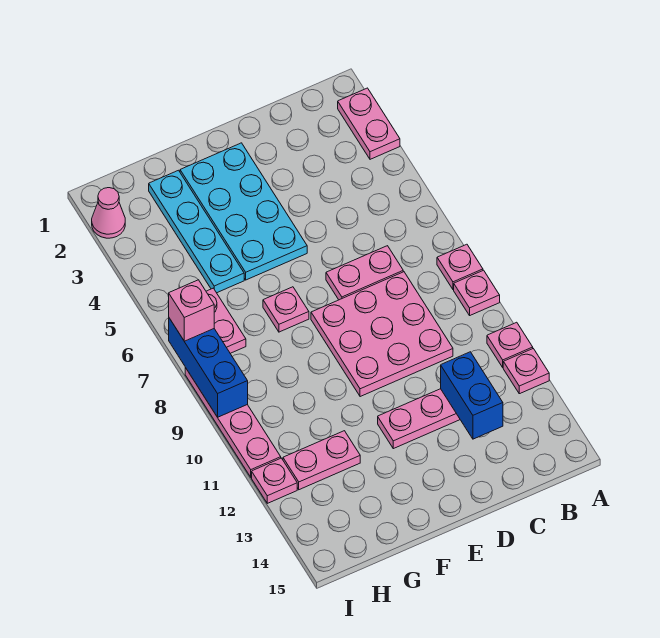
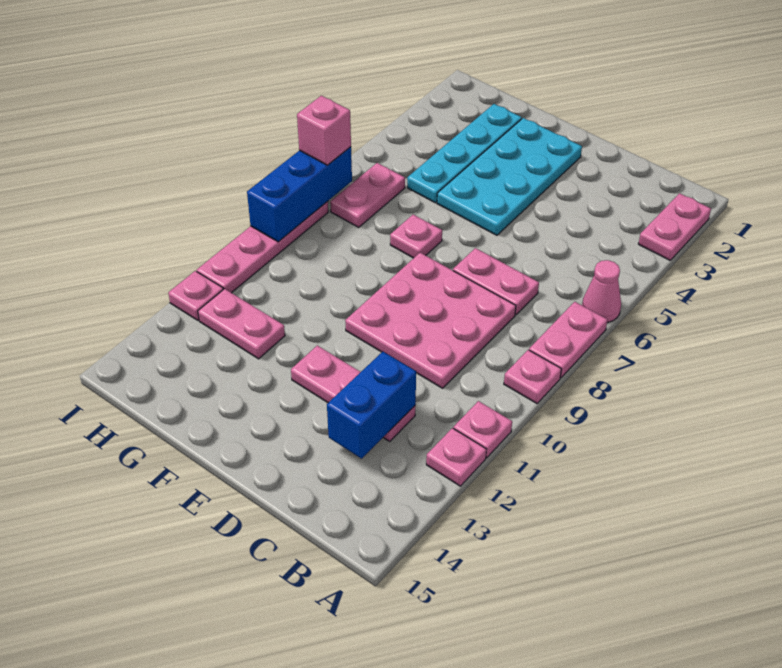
pink 1x1 plate [437,244,483,290] -> pink 1x2 plate [529,302,607,378]
pink 1x1 cone [92,188,125,238] -> pink 1x1 cone moved to [582,260,621,323]

